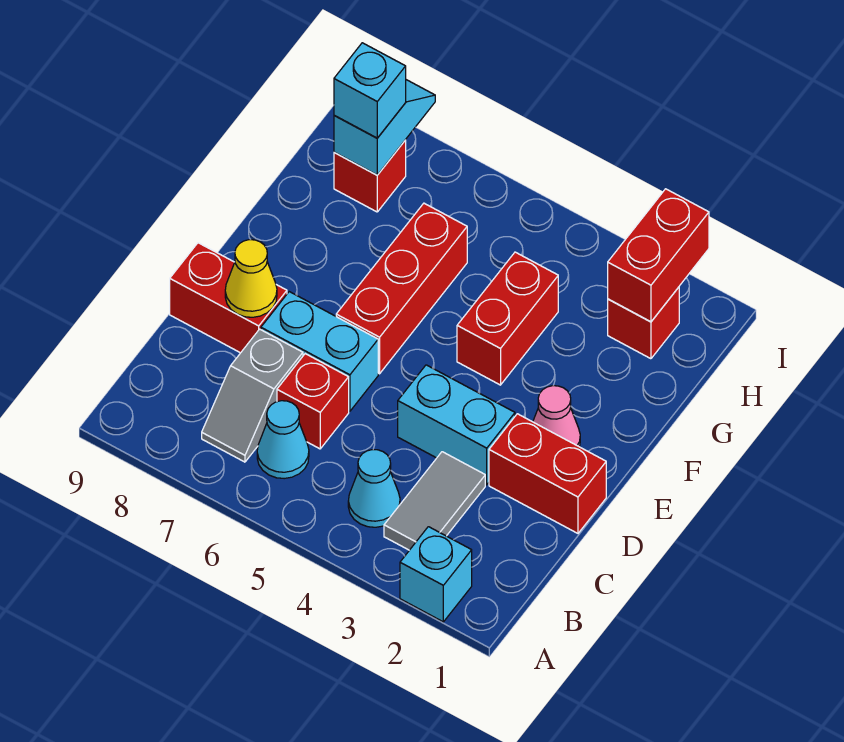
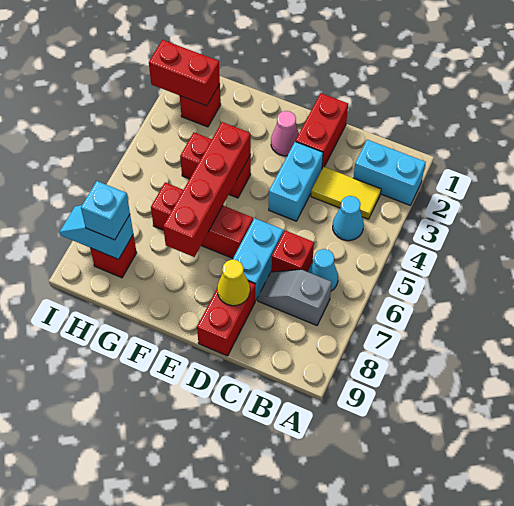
cyan 1x1 brick [400,527,472,622] -> cyan 1x2 brick [353,140,426,205]
grey 1x2 tile [384,452,485,550] -> yellow 1x2 tile [311,167,381,219]
grey 1x2 slope [202,329,303,462] -> grey 1x2 slope turned to [258,269,332,326]
none -> red 1x4 brick [163,122,251,257]

